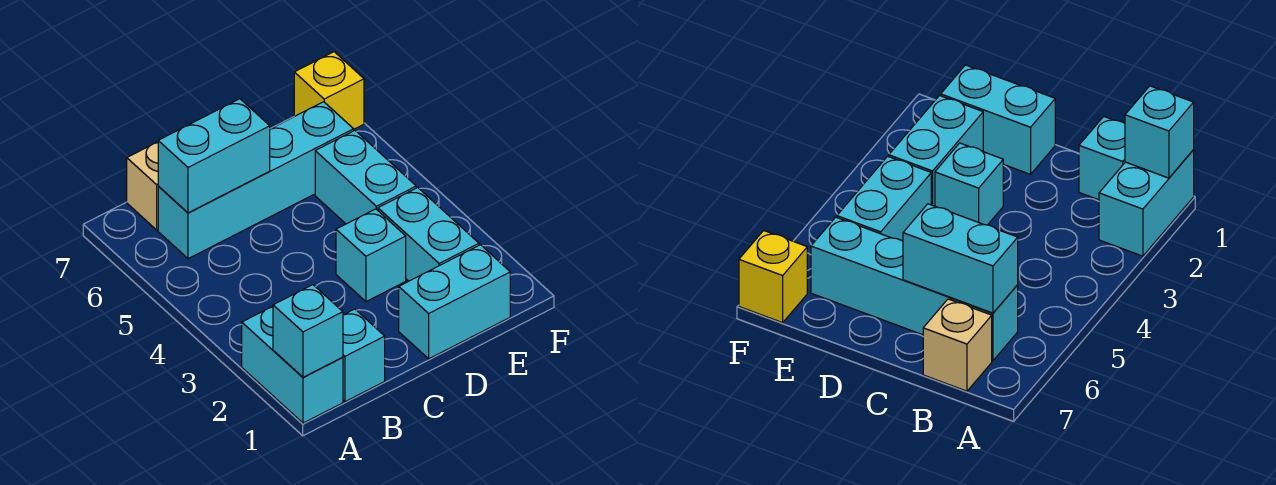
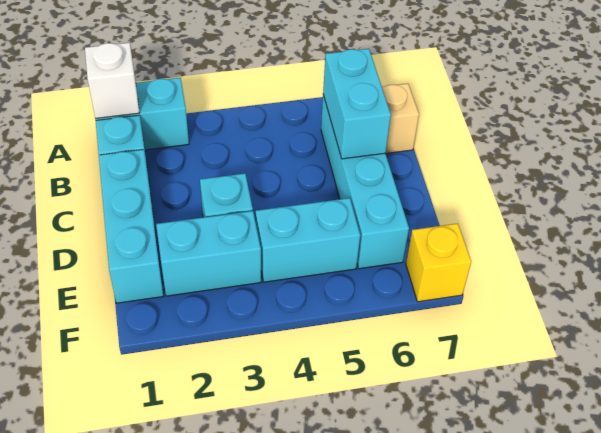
cyan 1x1 brick [273,285,343,377] -> white 1x1 brick [85,43,140,118]
cyan 1x2 brick [399,245,510,359] -> cyan 1x3 brick [99,150,163,303]

